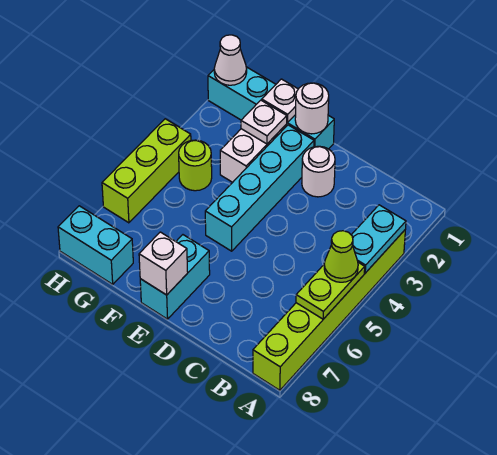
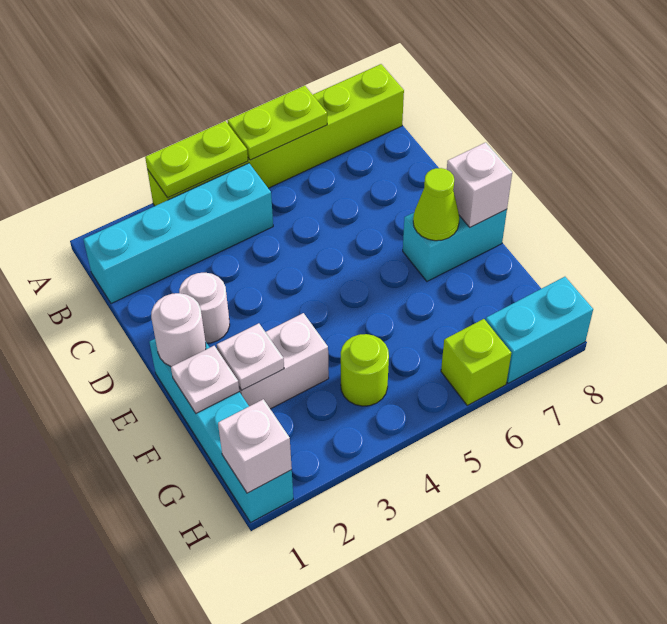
cyan 1x2 plate [352,205,406,273] -> lime 1x2 plate [145,121,248,198]
lime 1x1 cone [324,231,358,282] -> lime 1x1 cone moved to [413,168,459,241]
cyan 1x4 brick [205,125,314,251] -> cyan 1x4 brick moved to [83,163,273,304]
cyan 1x2 brick [58,206,133,284] -> cyan 1x2 brick turned to [486,277,593,383]
white 1x1 cone [214,35,247,85] -> white 1x1 brick [218,399,292,493]
lime 1x3 brick [102,119,191,223] -> lime 1x1 brick [441,319,511,405]

